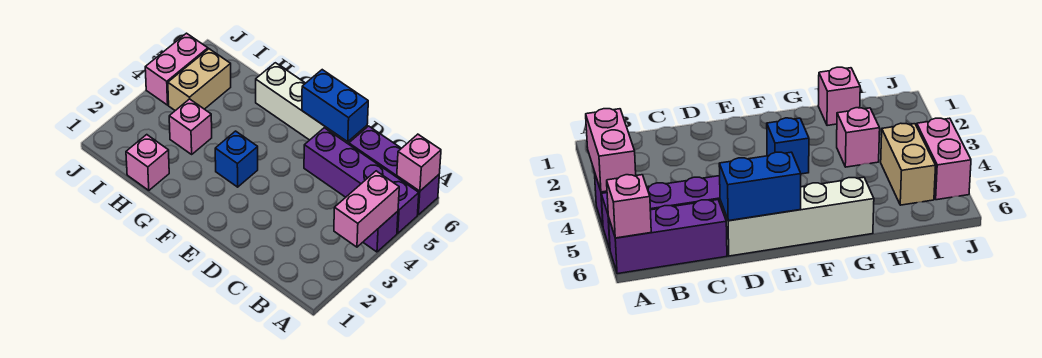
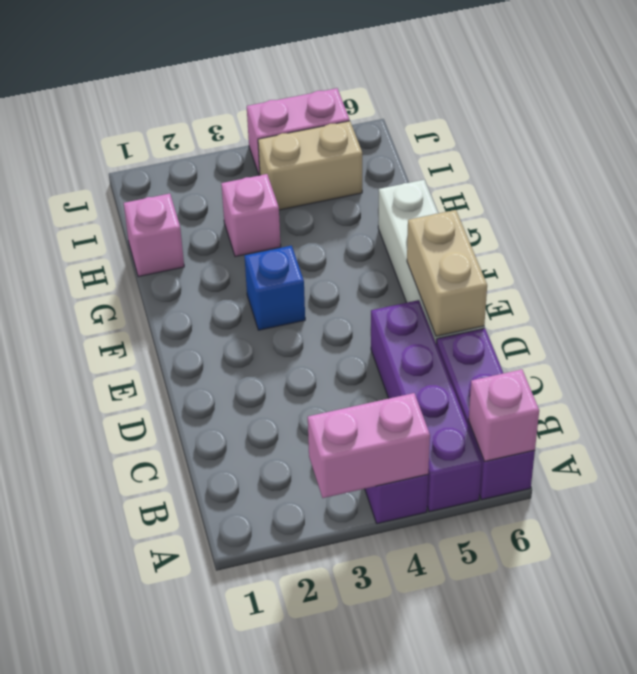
blue 1x2 brick [302,70,368,142] -> tan 1x2 brick [407,210,487,336]

